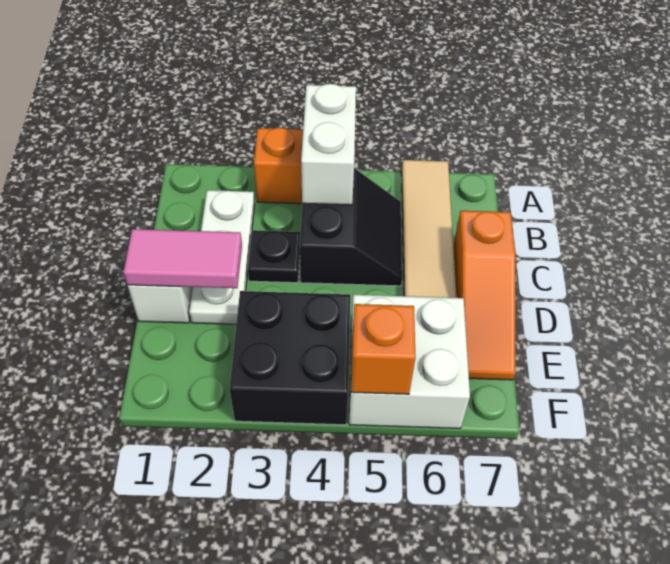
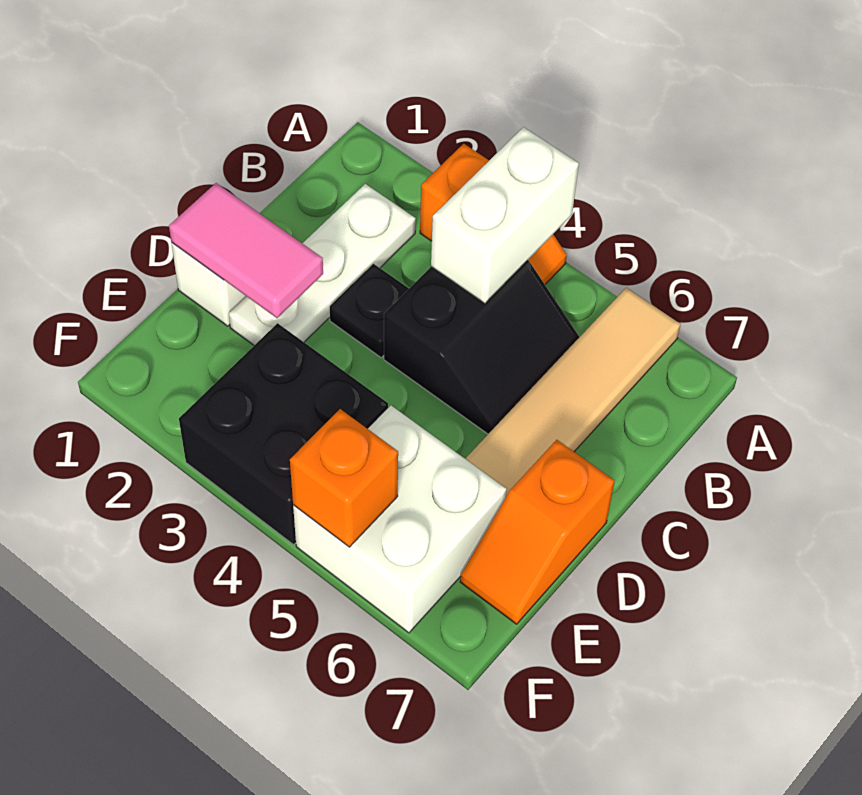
orange 1x3 slope [453,211,515,380] -> orange 1x2 slope [460,440,615,624]

